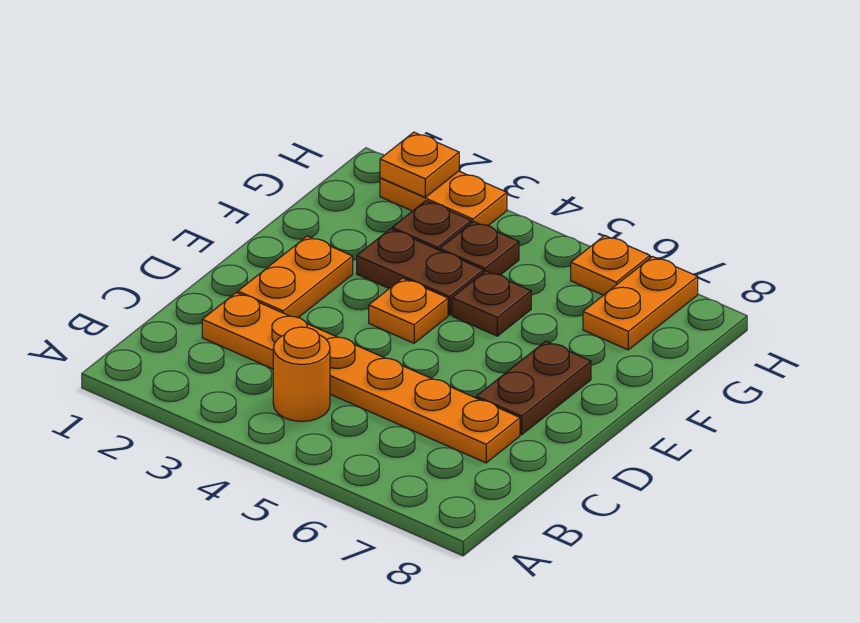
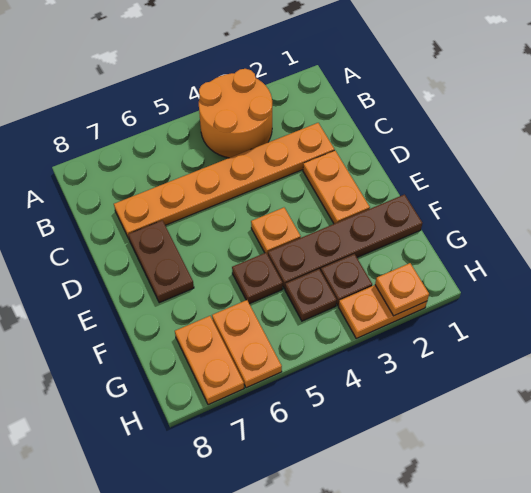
orange 1x1 round brick [273,327,330,421] -> orange 2x2 round brick [199,69,272,158]
brown 1x2 plate [357,229,484,315] -> brown 1x4 plate [268,194,422,289]
orange 1x1 plate [571,235,650,295] -> orange 1x2 plate [212,300,282,388]

